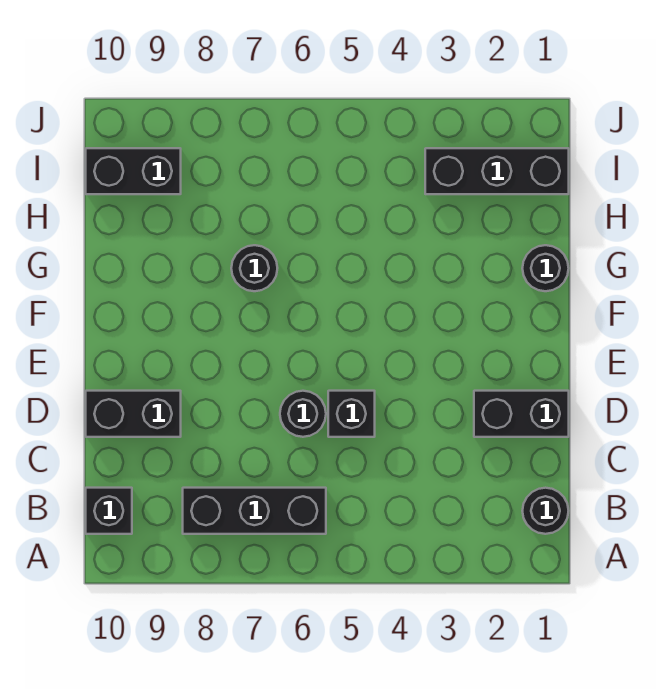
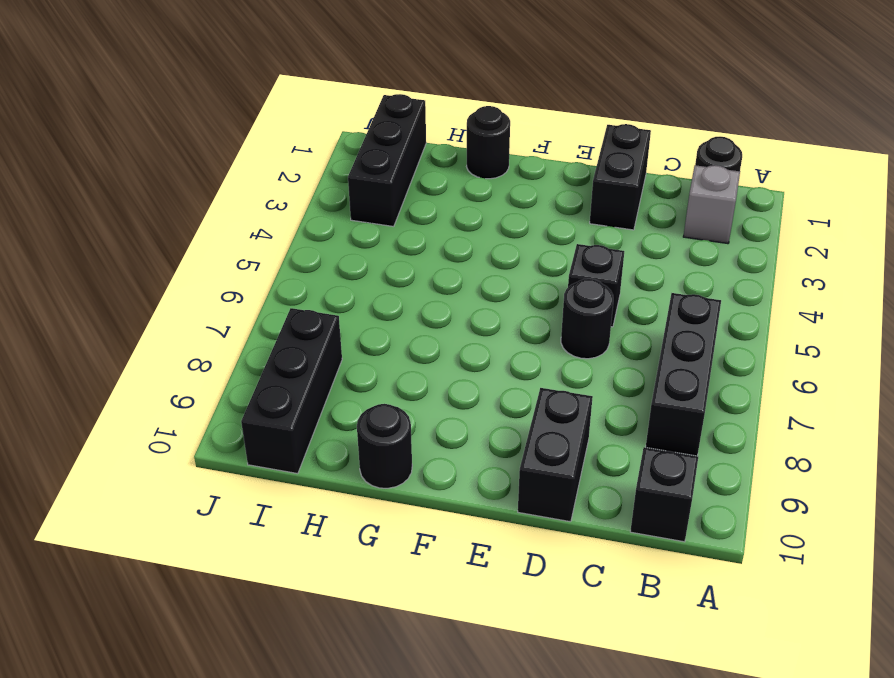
none -> grey 1x1 brick [683,165,740,244]
black 1x1 round brick [231,245,277,291] -> black 1x1 round brick moved to [357,404,412,488]
black 1x2 brick [86,148,181,194] -> black 1x3 brick [241,308,342,474]

